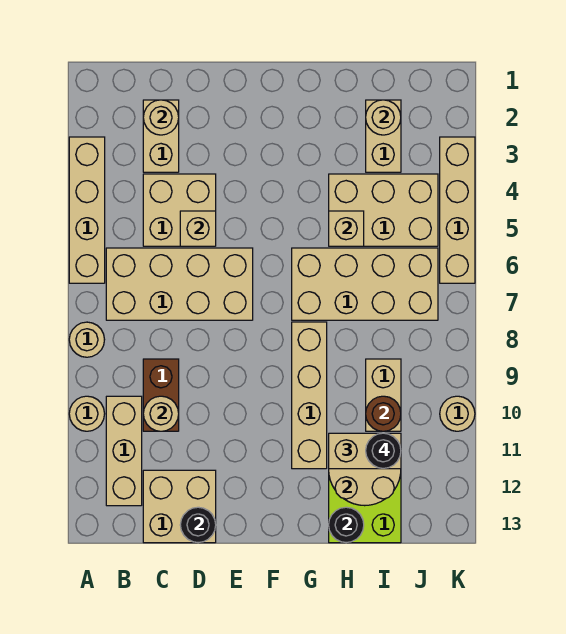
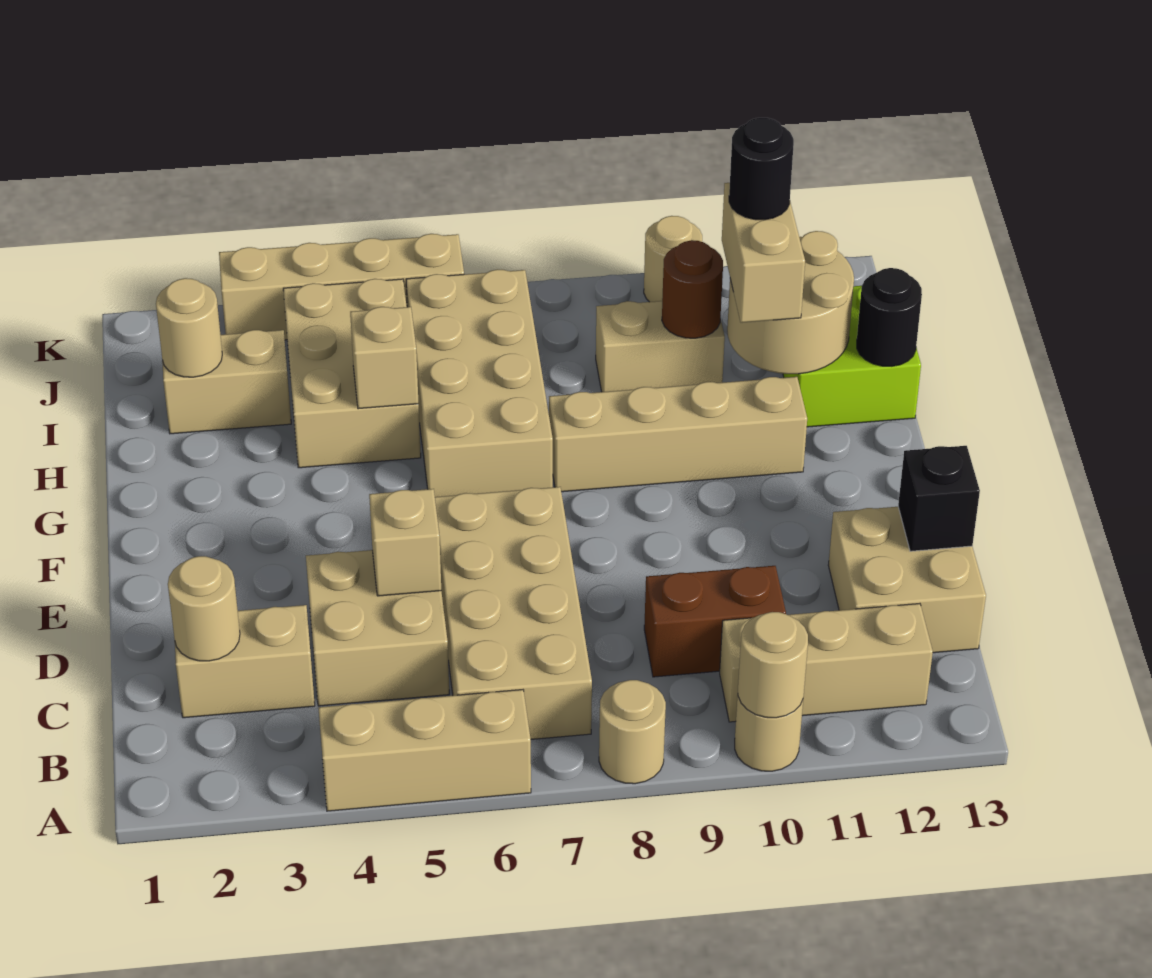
tan 1x4 brick [69,137,105,283] -> tan 1x3 brick [318,690,531,811]
tan 1x1 round brick [143,396,179,431] -> tan 1x1 round brick moved to [738,612,808,718]
black 1x1 round brick [180,507,216,543] -> black 1x1 brick [898,446,980,551]

